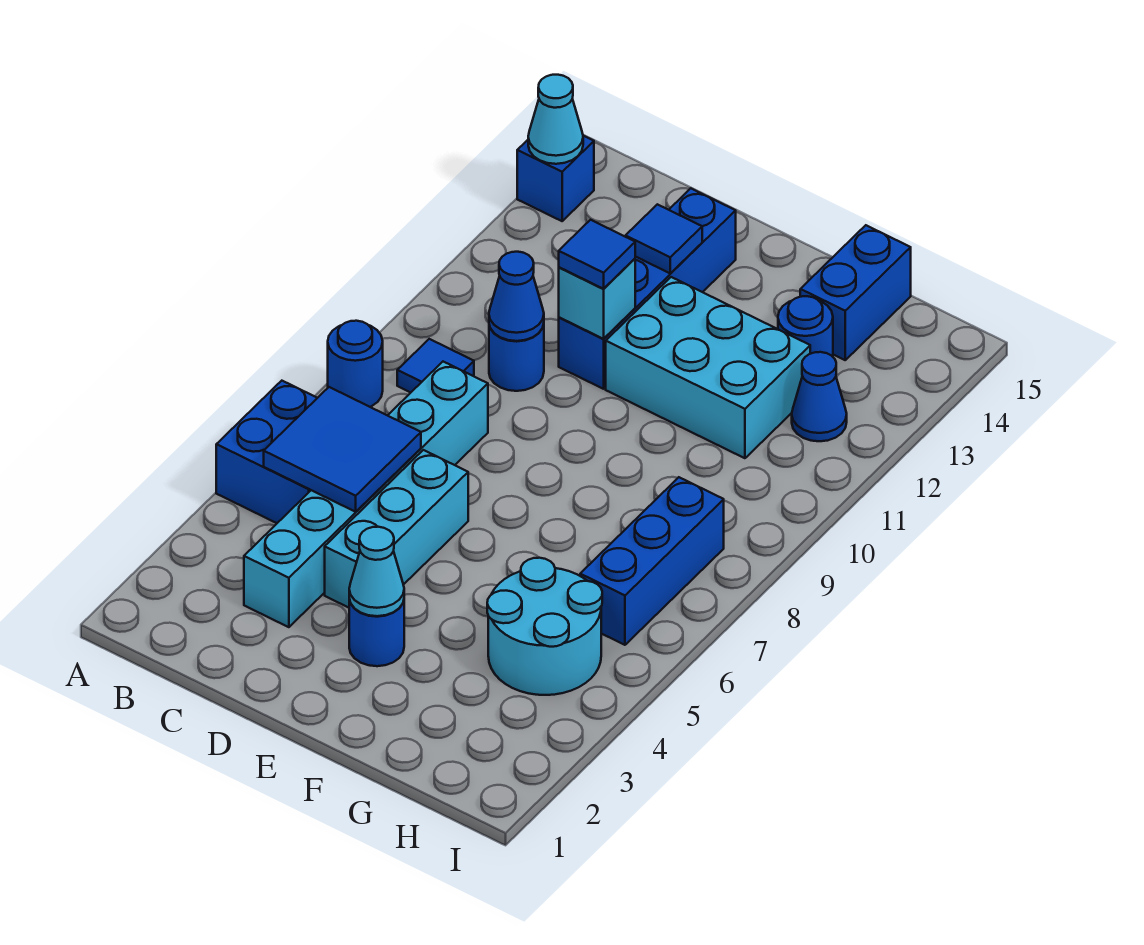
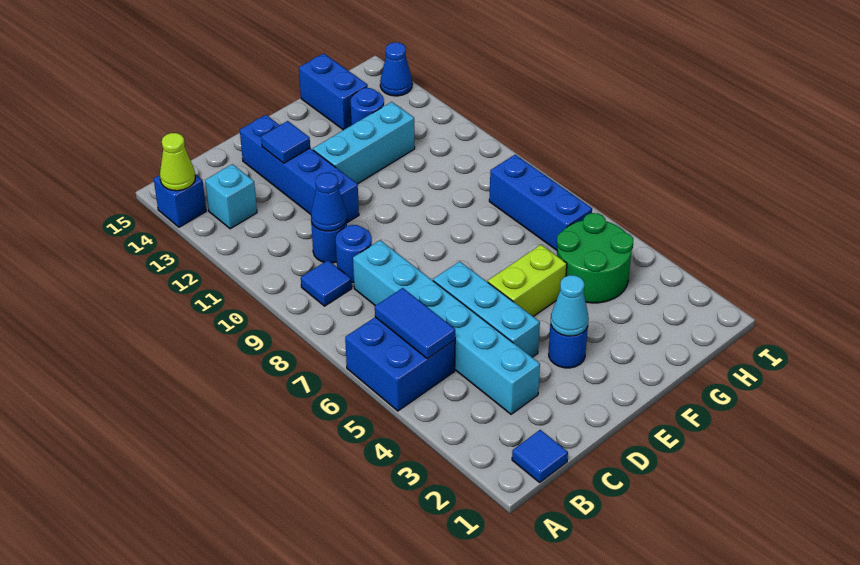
blue 1x1 round brick [328,321,383,407] -> blue 1x1 round brick moved to [336,225,372,282]
cyan 1x1 cone [528,75,583,164] -> lime 1x1 cone [160,133,195,191]
blue 2x2 tile [264,387,421,512] -> blue 1x2 tile [375,288,455,359]
cyan 1x1 brick [559,259,635,339] -> cyan 1x1 brick moved to [205,164,257,229]
blue 1x1 tile [559,220,635,289] -> blue 1x1 tile moved to [512,430,568,482]
none -> lime 1x2 brick [488,245,567,317]
cyan 2x3 brick [606,277,810,458] -> cyan 1x3 brick [313,102,415,184]
cyan 2x2 round brick [487,558,602,695] -> green 2x2 round brick [557,213,633,303]
blue 1x1 cone [792,352,847,441] -> blue 1x1 cone moved to [380,42,412,96]

